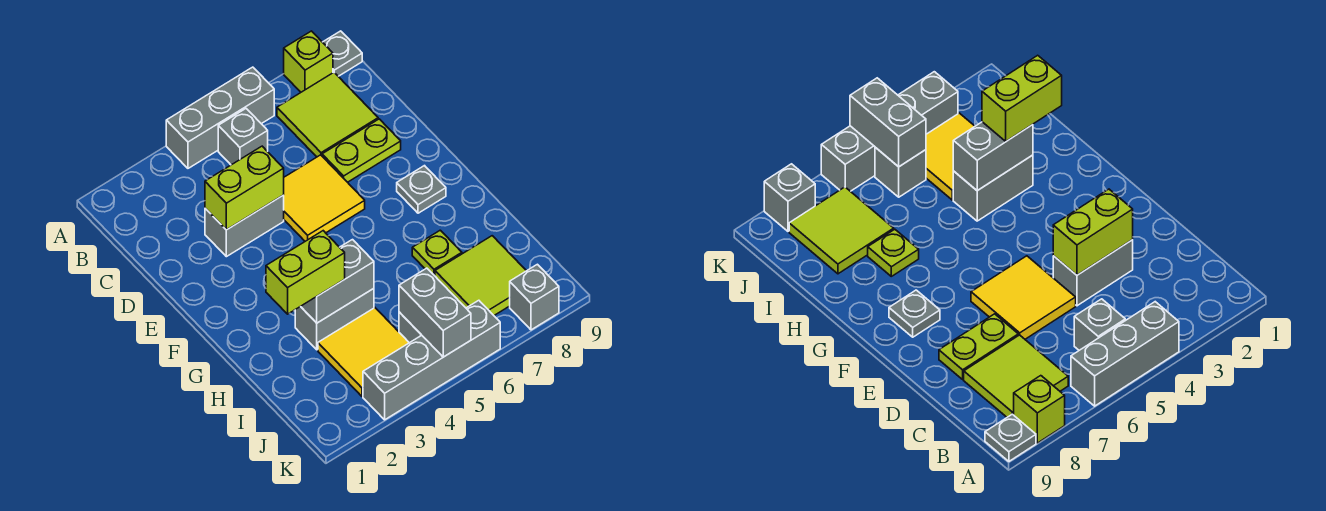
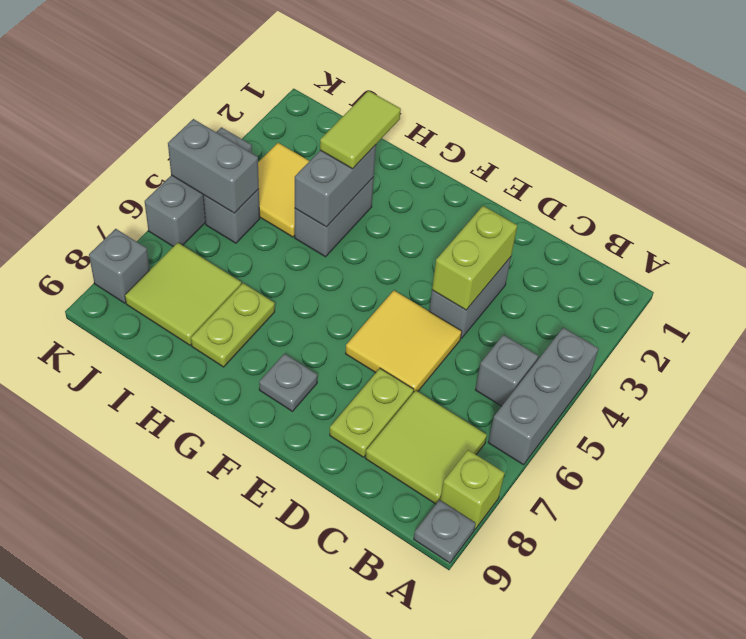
lime 1x2 brick [266,231,345,314] -> lime 1x2 tile [320,91,401,169]
lime 1x1 plate [412,230,462,276] -> lime 1x2 plate [191,283,275,367]
grey 1x4 brick [363,300,500,420] -> grey 1x3 brick [145,127,252,247]

